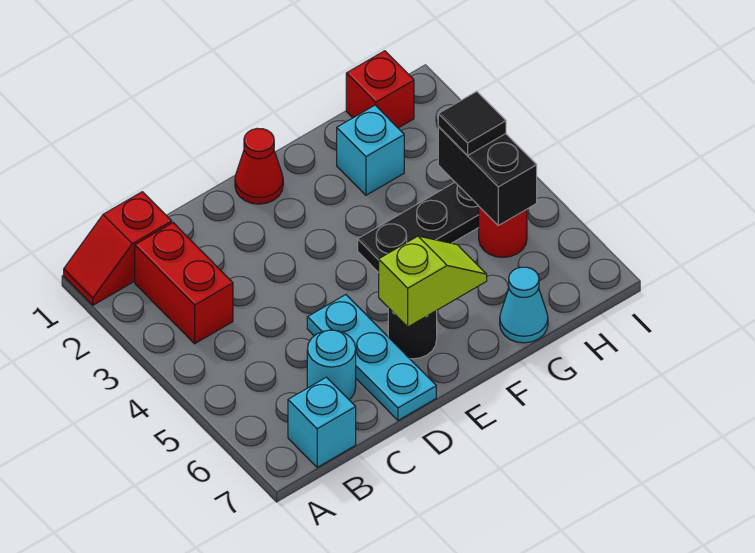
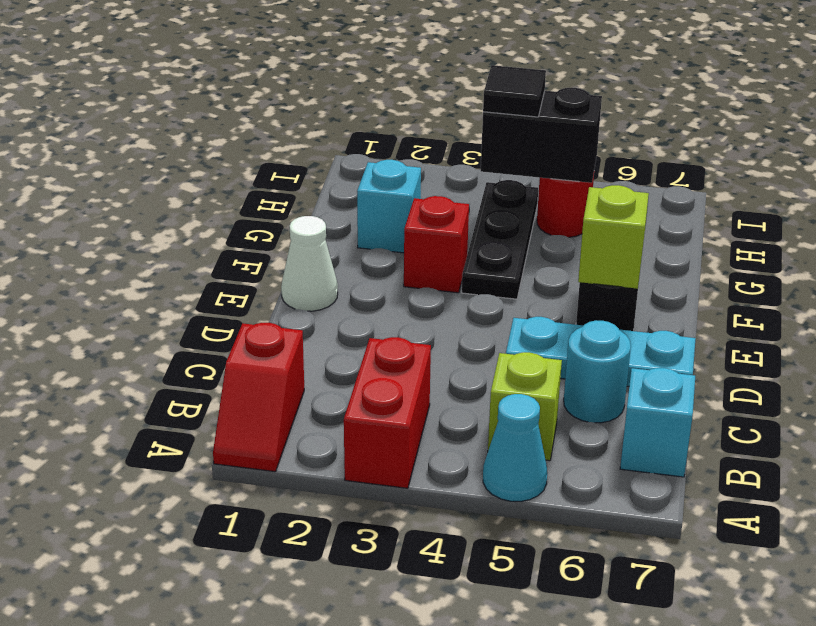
red 1x2 brick [135,223,233,344] -> red 1x2 brick turned to [344,337,431,488]
none -> lime 1x1 brick [488,352,562,461]
red 1x1 cone [235,128,283,204] -> white 1x1 cone [281,216,338,311]
cyan 1x1 cone [500,267,548,343] -> cyan 1x1 cone moved to [483,394,547,501]
red 1x1 brick [346,51,414,128] -> red 1x1 brick moved to [404,196,469,293]

